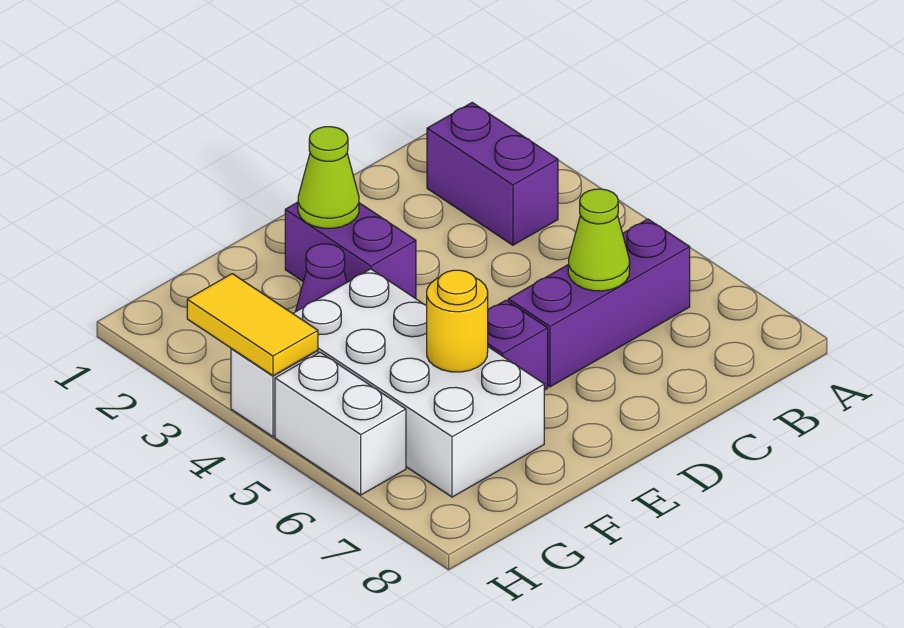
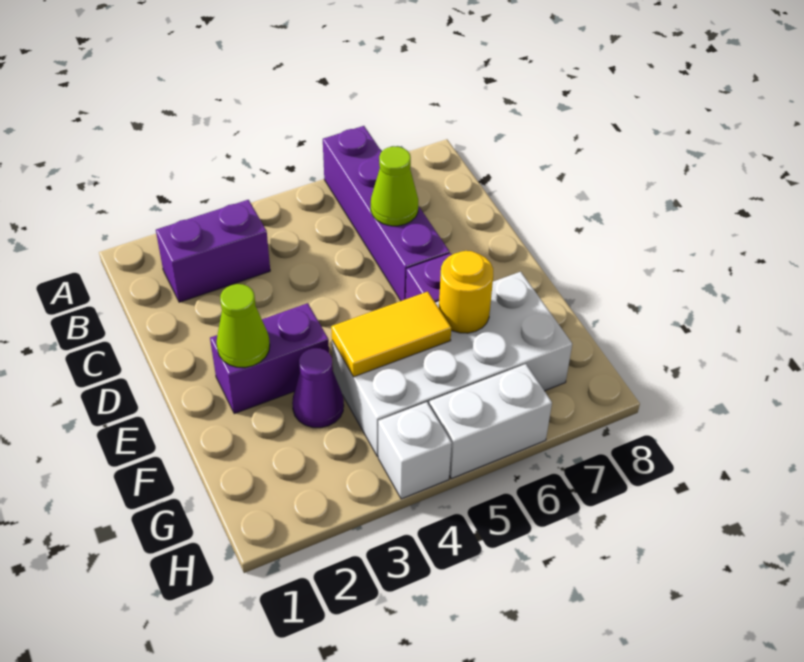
purple 1x3 brick [508,219,690,387] -> purple 1x4 brick [323,126,449,301]
yellow 1x2 tile [187,274,318,376] -> yellow 1x2 tile moved to [331,292,451,377]

